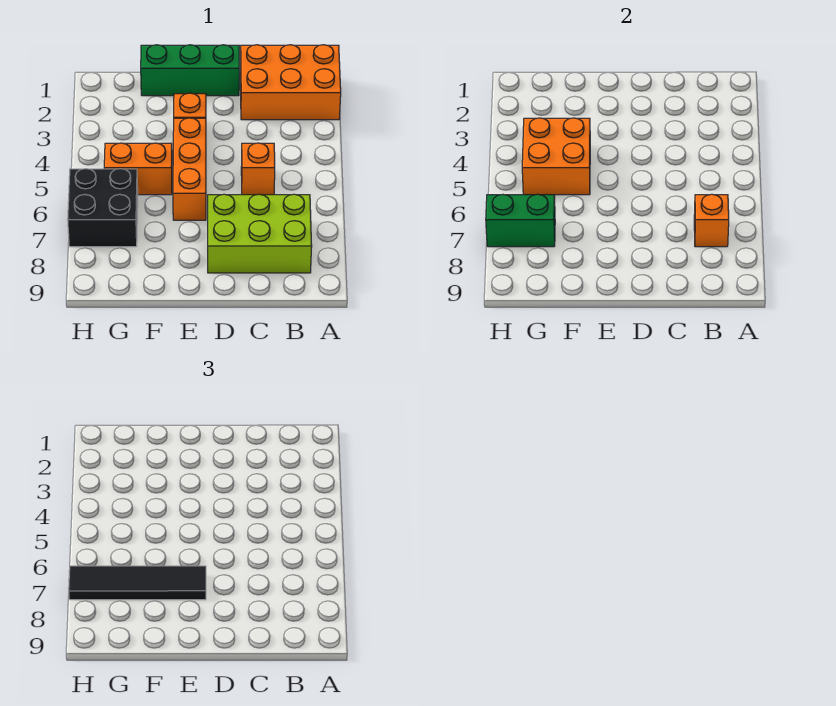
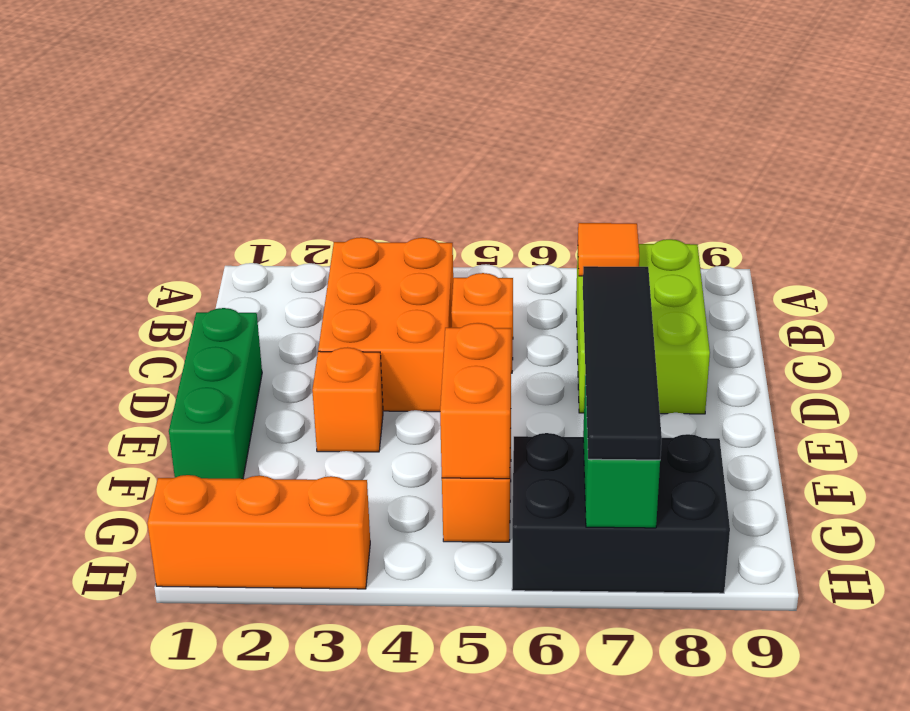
orange 2x3 brick [240,45,341,120] -> orange 2x3 brick moved to [318,237,453,412]
orange 1x1 brick [694,194,729,247] -> orange 1x1 tile [578,223,639,276]
orange 1x3 brick [173,118,206,220] -> orange 1x3 brick moved to [147,475,370,589]
orange 2x2 brick [522,118,590,195] -> orange 1x2 brick [440,323,511,479]
black 2x2 brick [68,169,138,247] -> black 2x3 brick [512,433,730,593]

